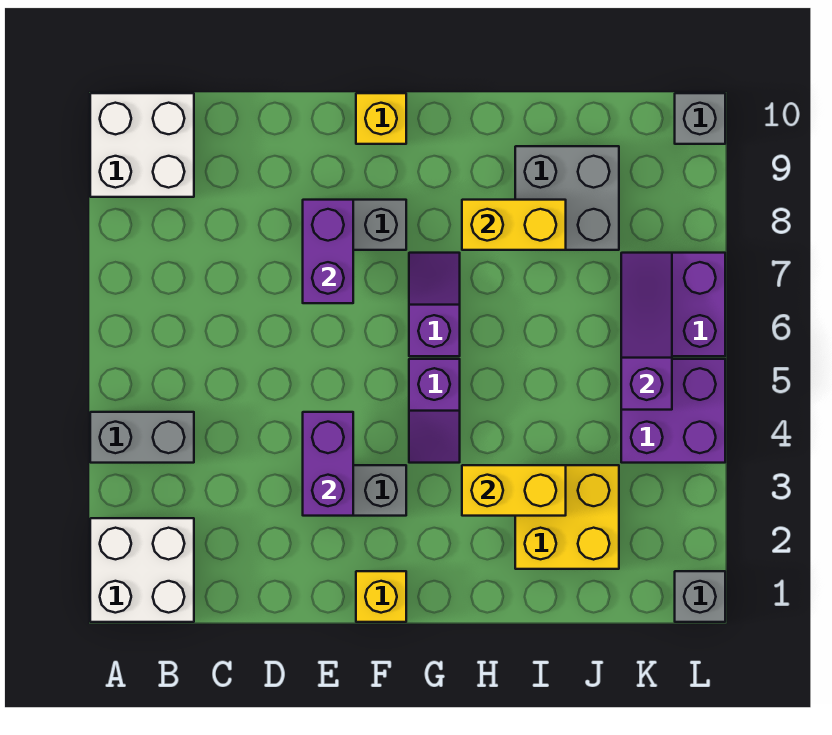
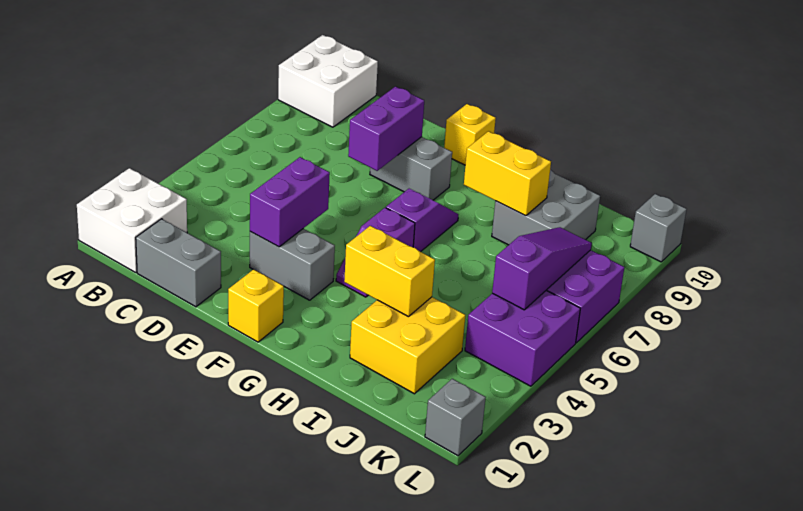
grey 1x2 brick [90,412,194,463] -> grey 1x2 brick moved to [136,219,221,307]

